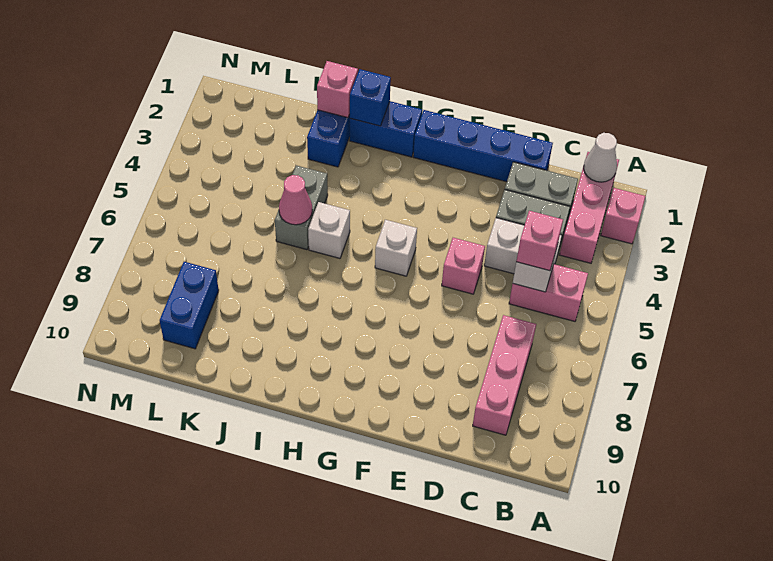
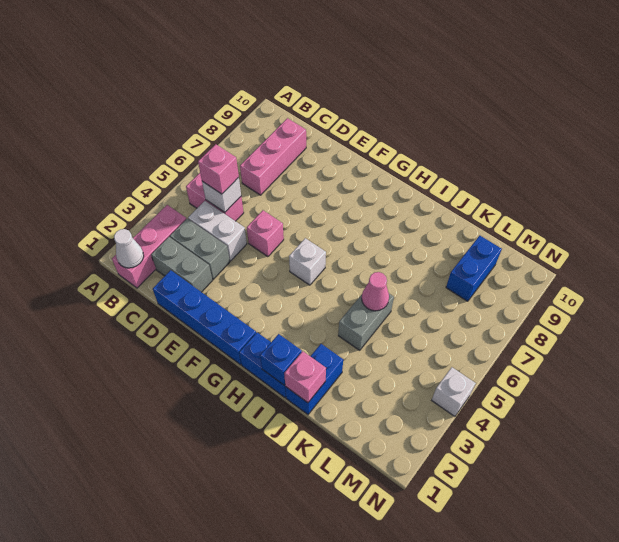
pink 1x1 brick [601,188,646,244] -> none
white 1x1 brick [308,202,350,258] -> white 1x1 brick moved to [432,367,476,416]

